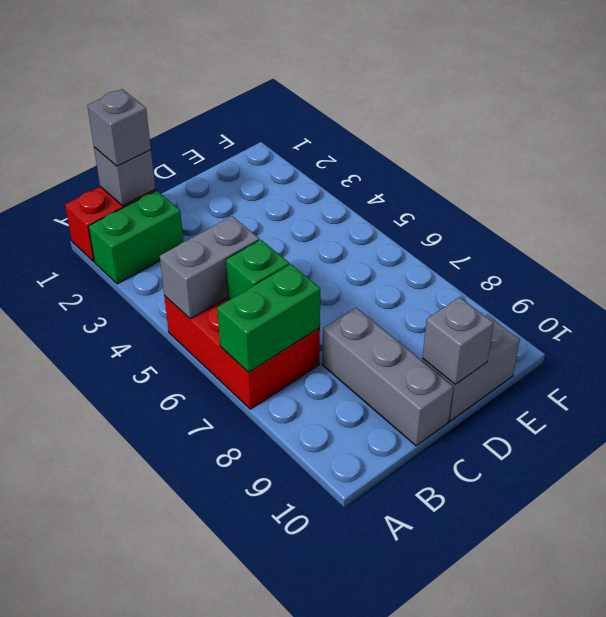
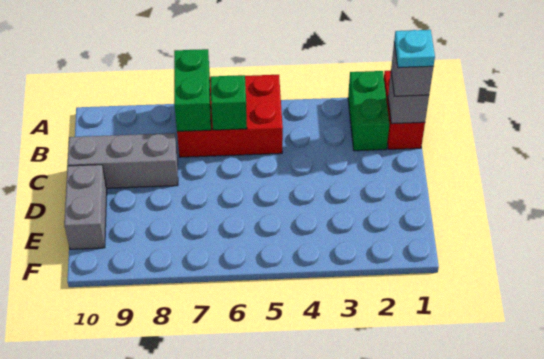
grey 1x2 brick [160,216,259,319] -> none
none -> cyan 1x1 plate [394,30,435,68]
grey 1x1 brick [422,297,494,384] -> none

